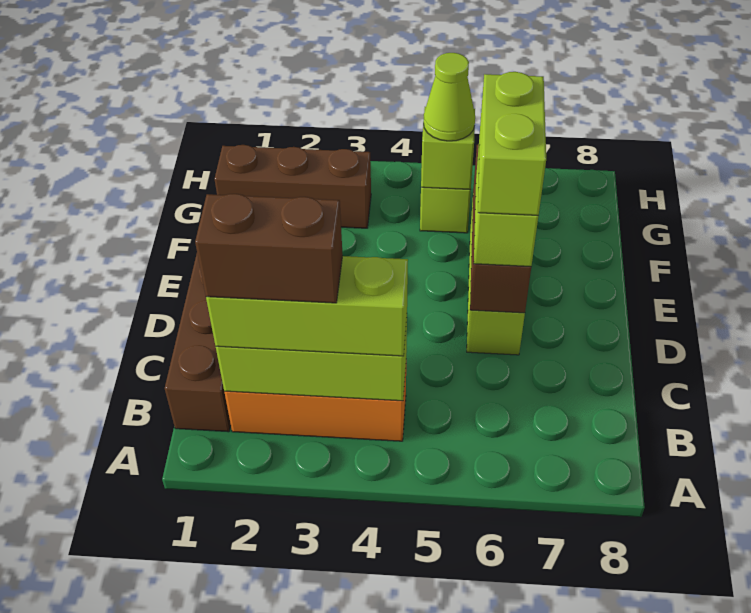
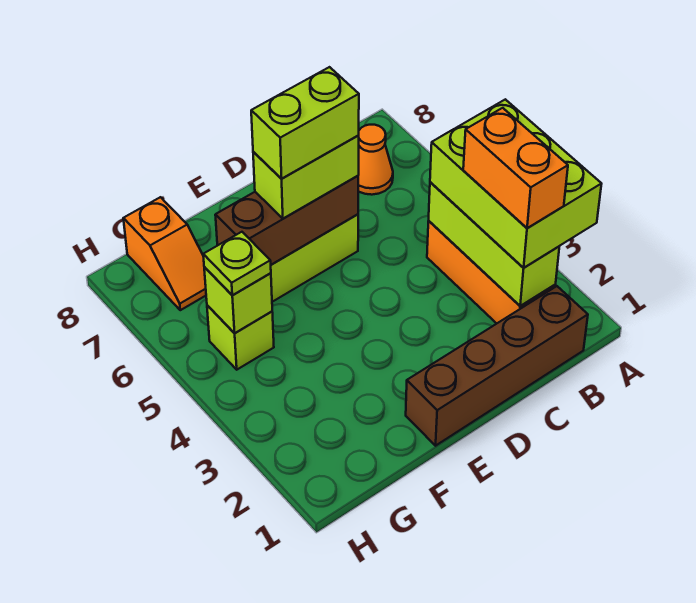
lime 1x3 brick [206,256,408,356] -> lime 2x3 brick [430,99,601,268]
brown 1x2 brick [195,194,343,303] -> orange 1x2 brick [463,108,568,228]
none -> orange 1x1 cone [358,125,393,195]
brown 1x3 brick [215,145,371,228] -> none
lime 1x1 cone [423,53,475,141] -> lime 1x1 plate [203,232,271,295]
none -> orange 1x2 slope [123,197,206,310]

